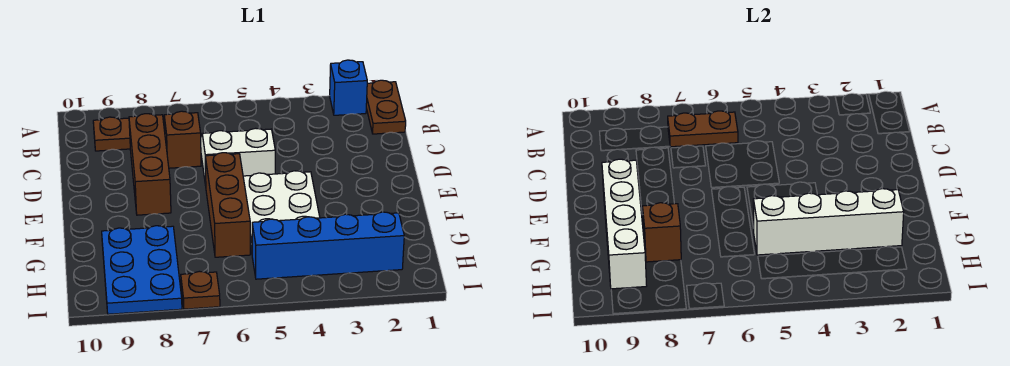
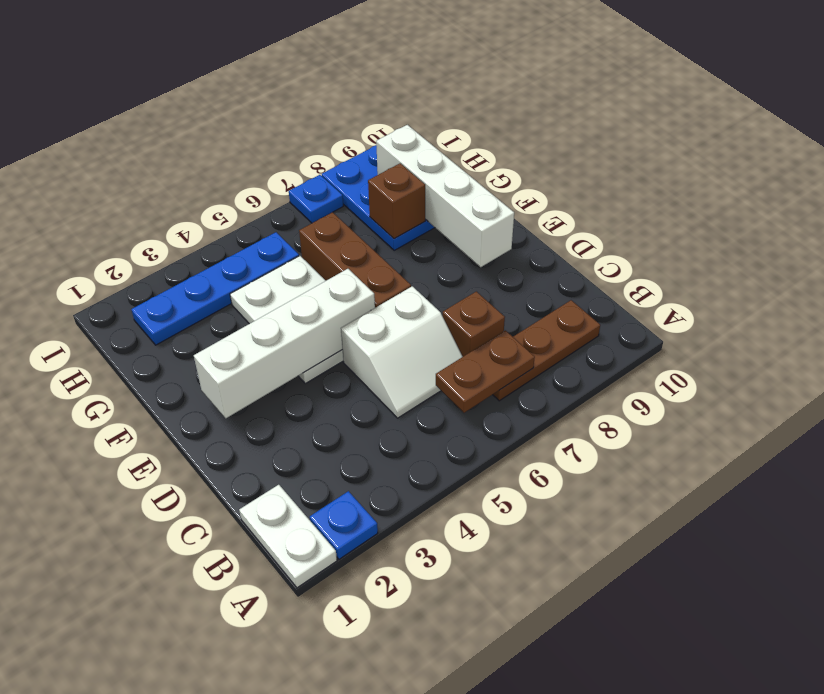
brown 1x2 plate [366,80,406,134] -> white 1x2 plate [239,485,337,588]
blue 1x1 brick [330,60,367,115] -> blue 1x1 plate [310,491,378,559]
brown 1x3 brick [129,114,171,215] -> none
white 1x4 brick [753,189,904,255] -> white 1x4 brick moved to [194,269,375,418]
blue 1x4 brick [252,212,404,279] -> blue 1x4 plate [131,232,299,345]
brown 1x1 plate [181,271,220,309] -> blue 1x1 plate [289,175,343,223]

